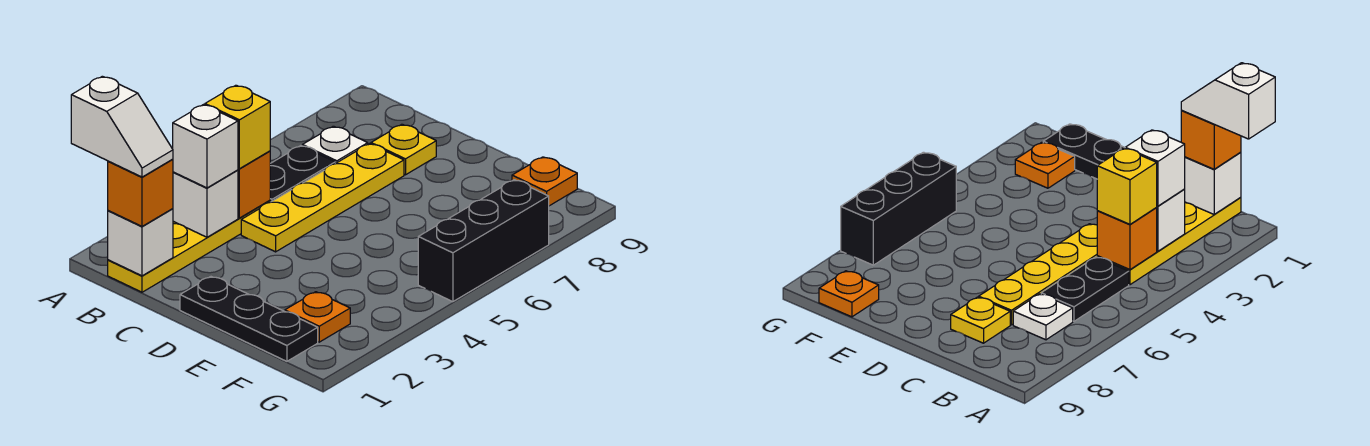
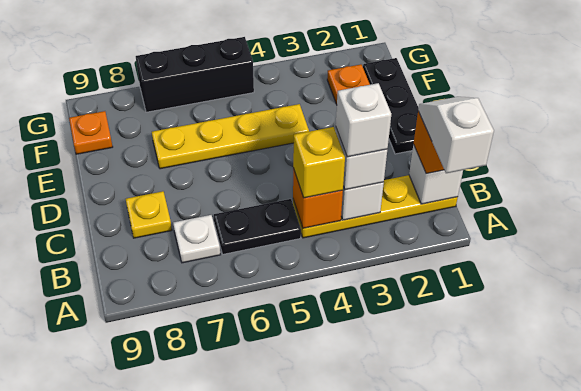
none -> white 1x1 brick [336,83,391,157]
yellow 1x4 plate [241,144,404,252] -> yellow 1x4 plate moved to [152,104,309,169]

